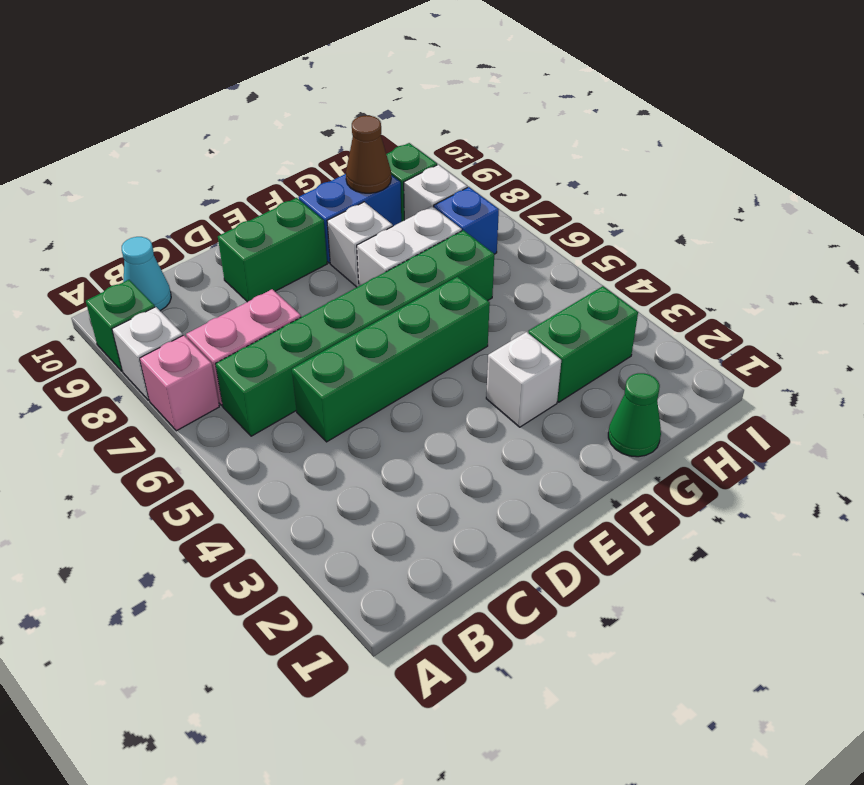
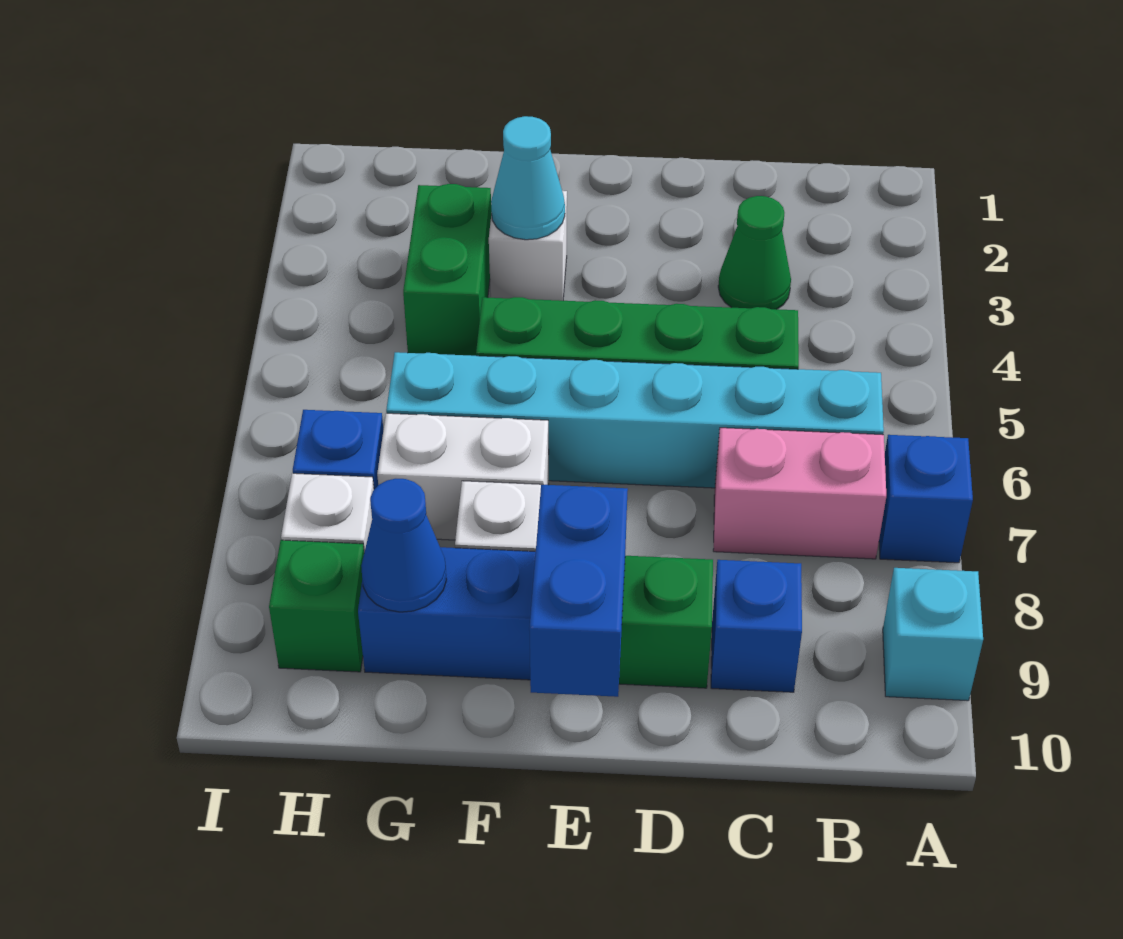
pink 1x1 brick [140,335,219,431] -> blue 1x1 brick [879,435,973,563]
white 1x1 brick [112,307,183,400] -> none
green 1x1 brick [86,280,155,371] -> cyan 1x1 brick [883,568,983,701]
green 1x6 brick [215,230,494,436] -> cyan 1x6 brick [386,352,884,488]
cyan 1x1 cone [122,237,171,311] -> cyan 1x1 cone moved to [491,116,565,240]
none -> blue 1x1 brick [711,560,802,692]
none -> blue 1x2 brick [529,485,628,697]
green 1x1 cone [608,373,661,457] -> green 1x1 cone moved to [718,196,791,309]
green 1x2 brick [528,286,638,402] -> green 1x2 brick turned to [403,184,491,356]
brown 1x1 cone [346,116,391,193] -> blue 1x1 cone [361,479,446,612]

